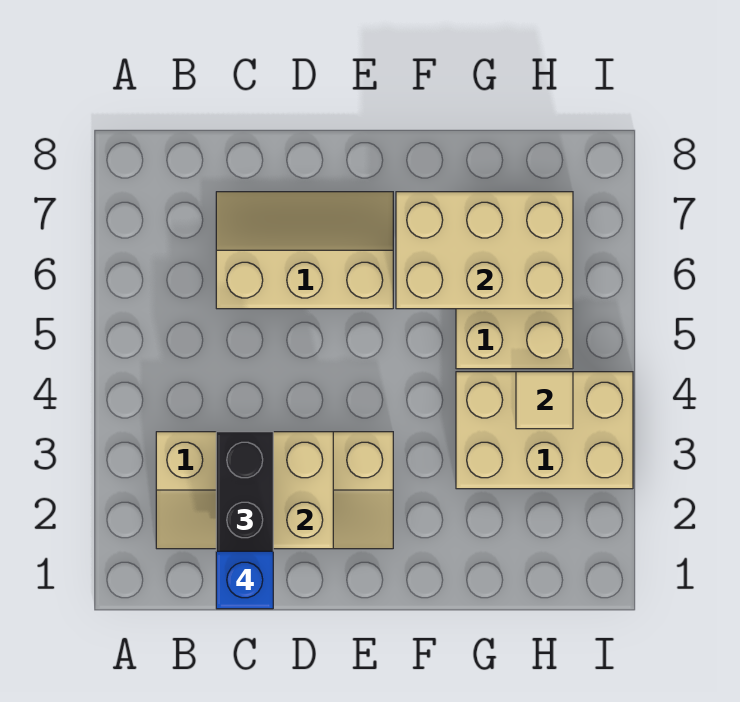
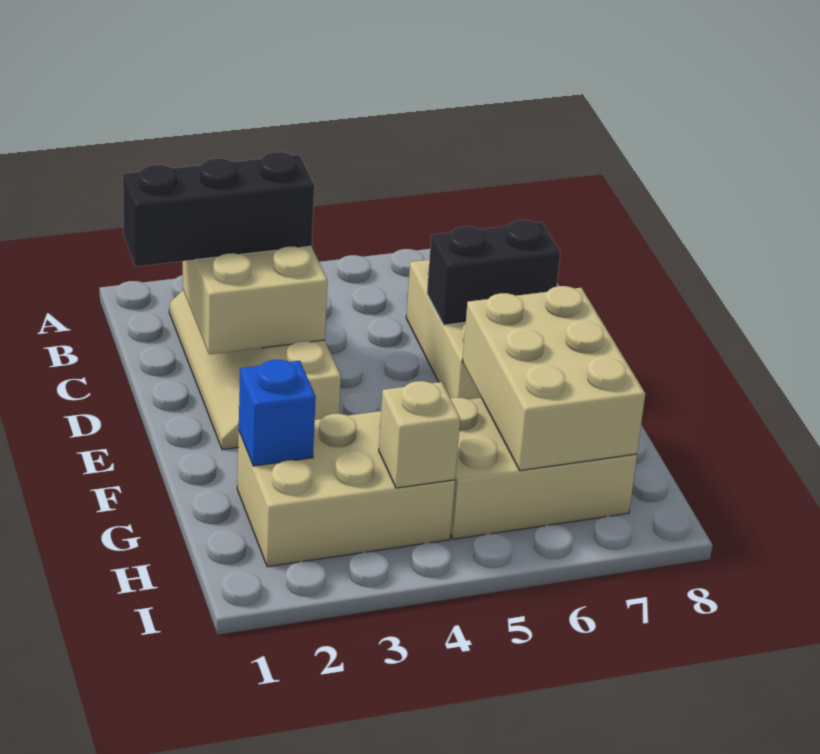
blue 1x1 brick [216,551,273,609] -> blue 1x1 brick moved to [239,360,316,466]
none -> black 1x2 brick [427,220,560,325]
tan 2x3 brick [456,372,633,489] -> tan 2x3 brick turned to [237,411,455,567]
tan 1x1 tile [516,372,573,429] -> tan 1x1 brick [379,381,460,488]

